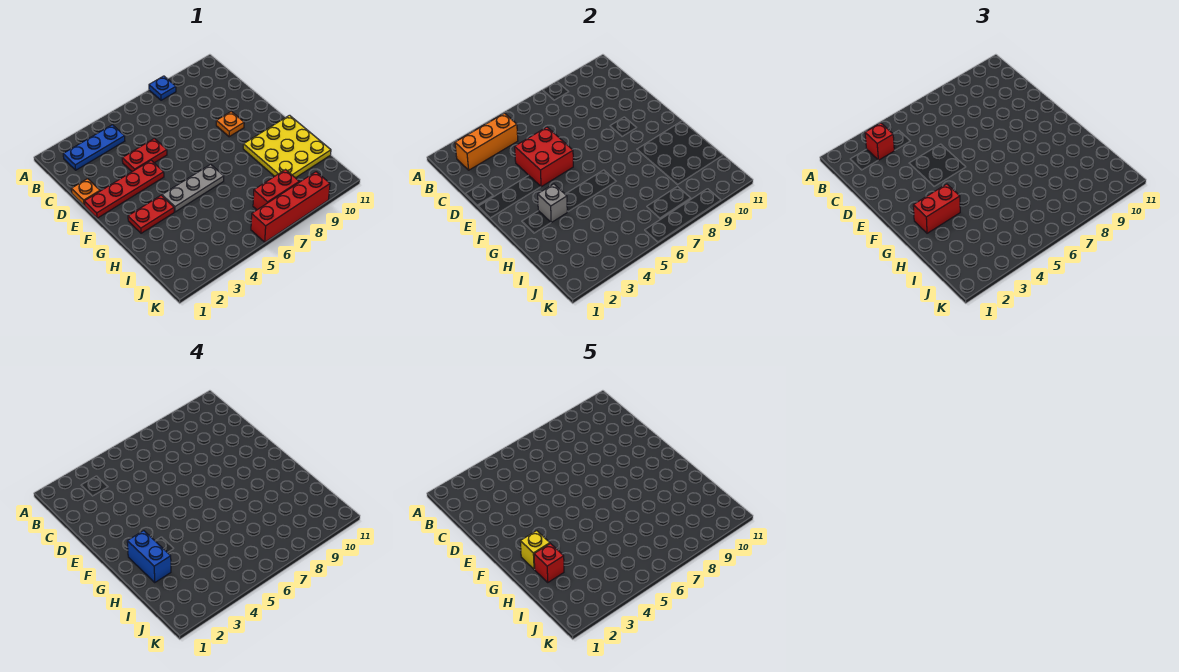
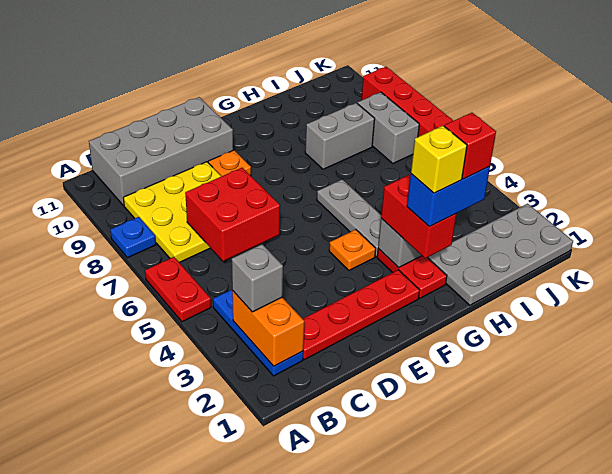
orange 1x3 brick [455,113,518,170] -> orange 1x2 brick [232,291,304,366]
red 1x1 brick [865,123,894,160] -> grey 1x1 brick [232,244,283,312]
none -> grey 2x4 brick [89,97,233,206]
orange 1x1 plate [71,179,100,205] -> orange 1x1 plate moved to [329,229,376,270]
red 1x2 plate [122,138,167,172] -> red 1x2 plate moved to [145,257,211,322]
red 2x2 brick [515,127,573,187] -> red 2x2 brick moved to [185,168,280,261]
red 1x4 plate [84,160,164,218] -> red 1x4 plate turned to [303,270,420,360]
yellow 3x3 plate [243,115,331,178] -> yellow 3x3 plate moved to [123,162,221,263]
none -> grey 2x4 plate [428,204,573,305]
none -> grey 1x2 brick [305,103,375,169]
red 1x2 brick [253,170,299,210] -> grey 1x2 brick [357,92,419,163]

